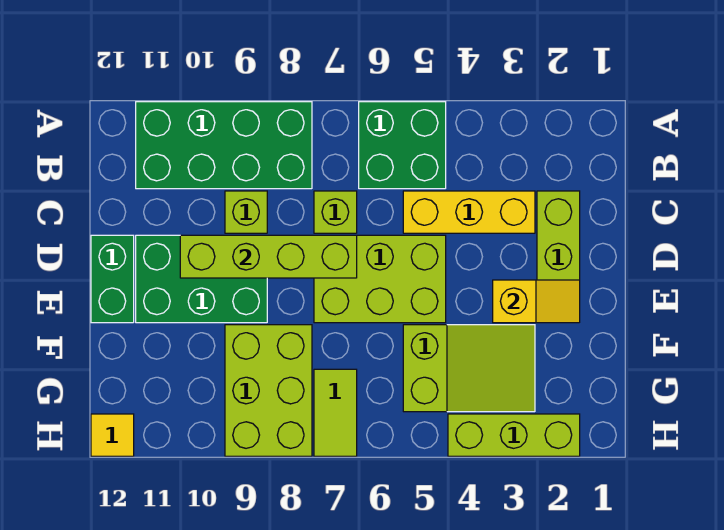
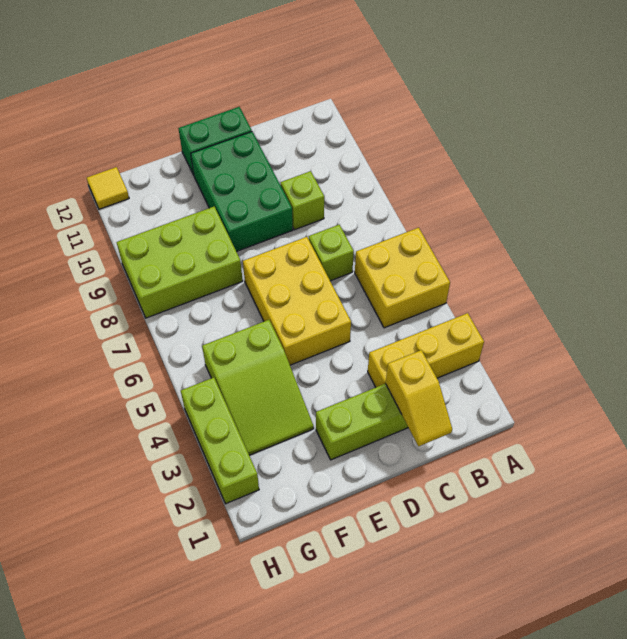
green 2x2 brick [359,102,446,189] -> yellow 2x2 brick [355,228,450,328]
green 2x4 brick [136,102,312,189] -> none
yellow 1x3 brick [403,191,535,233] -> yellow 1x3 brick turned to [368,313,484,387]
lime 2x3 brick [314,235,446,323] -> yellow 2x3 brick [243,237,351,365]
lime 1x4 brick [180,235,357,278] -> none
yellow 1x2 slope [493,280,580,323] -> yellow 1x2 slope moved to [386,350,452,446]
lime 1x2 tile [314,369,357,456] -> none

